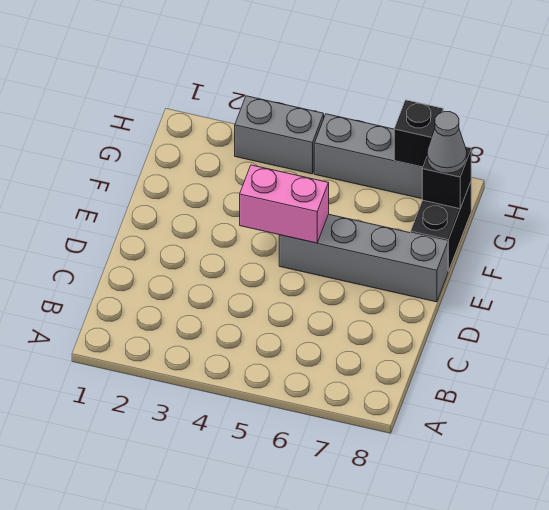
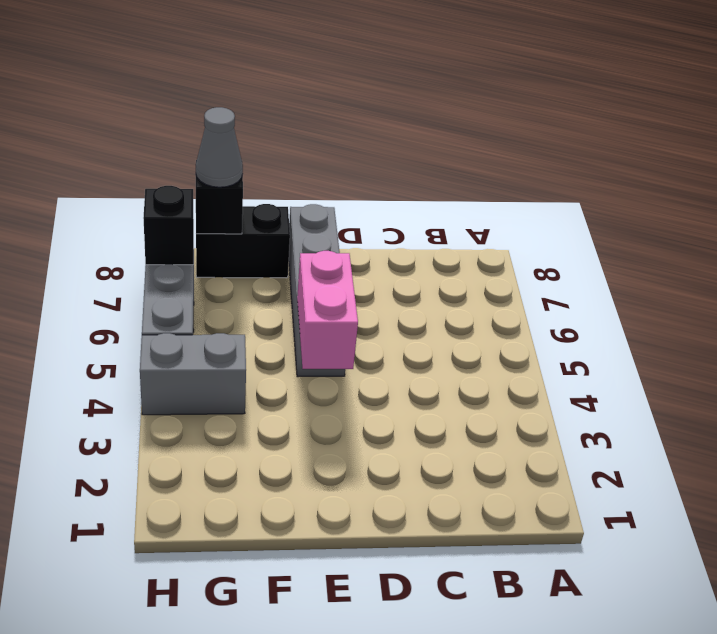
grey 1x2 brick [235,96,324,174] -> grey 1x2 brick turned to [140,333,246,415]

